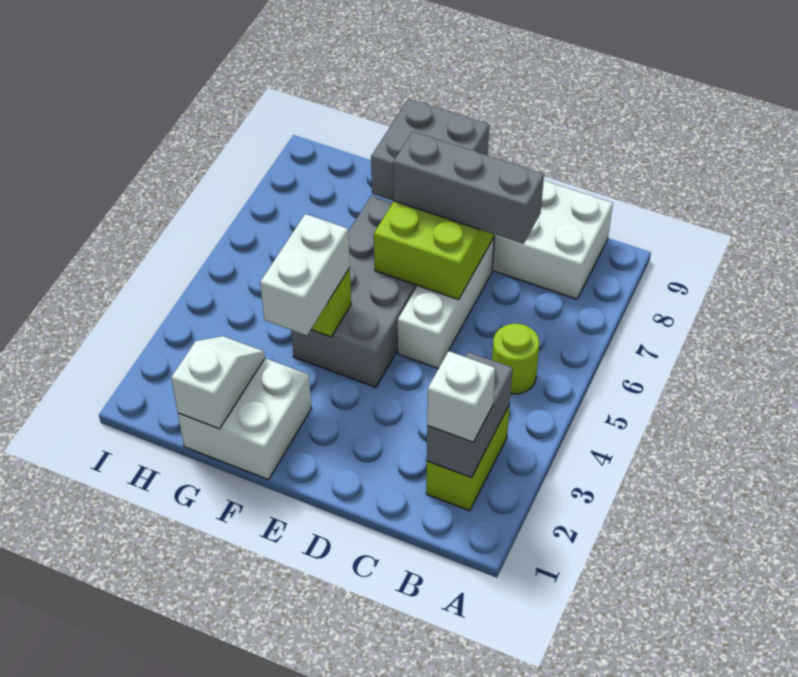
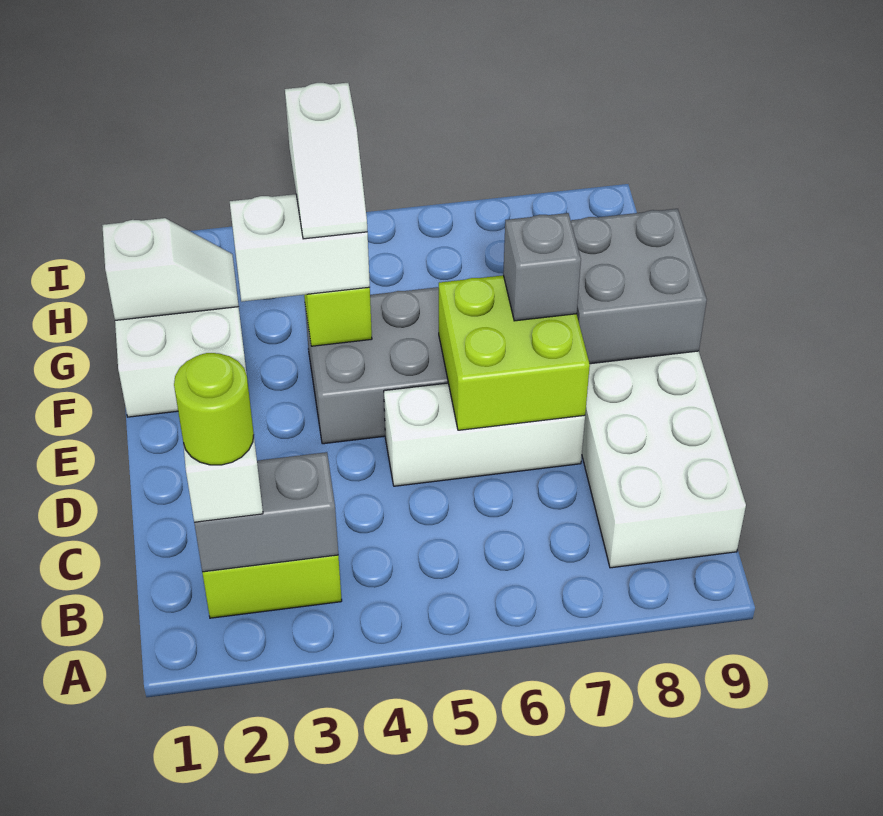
lime 1x1 round brick [492,324,539,394] -> lime 1x1 round brick moved to [174,353,254,465]
grey 1x3 brick [393,132,544,244] -> grey 1x1 brick [503,213,581,321]
none -> white 1x2 slope [285,83,367,239]

